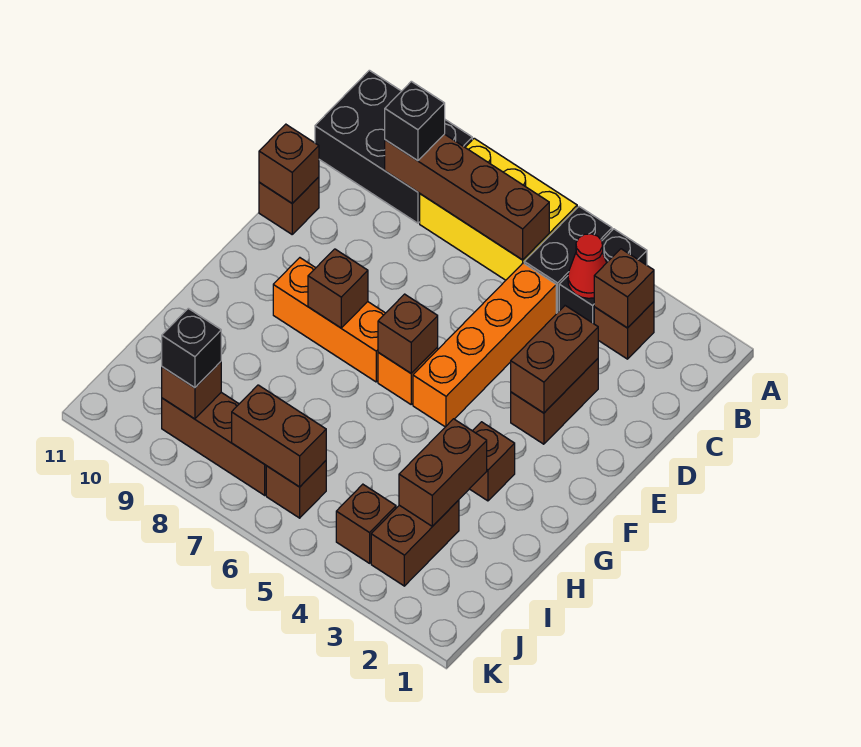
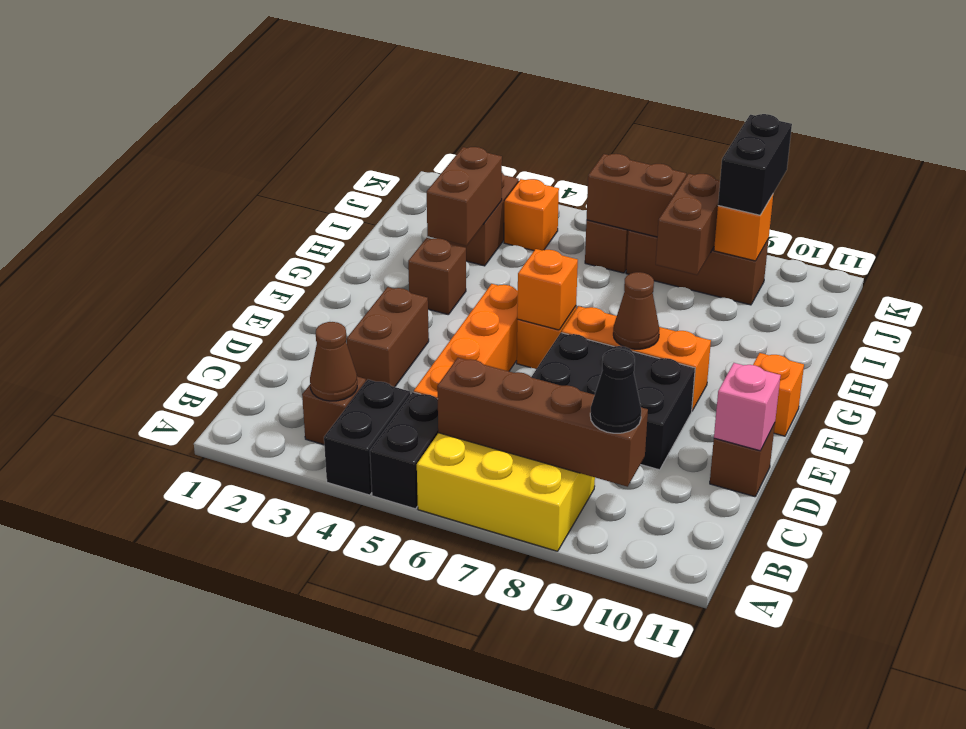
black 2x3 brick [315,70,472,223] -> black 2x3 brick moved to [532,333,695,470]
brown 1x1 brick [594,249,654,328] -> brown 1x1 cone [310,322,357,401]
red 1x1 cone [568,234,606,298] -> none
black 1x1 brick [385,81,445,161] -> black 1x1 cone [590,349,641,433]
brown 1x2 brick [511,306,598,413] -> brown 1x2 brick moved to [656,174,720,275]
brown 1x1 brick [259,124,319,203] -> pink 1x1 brick [714,363,781,451]
brown 1x1 brick [378,294,438,373] -> orange 1x1 brick [517,249,578,330]
brown 1x1 brick [308,249,368,328] -> brown 1x1 cone [613,272,659,349]
none -> orange 1x1 brick [753,353,804,436]
brown 1x1 brick [336,484,396,563] -> orange 1x1 brick [504,179,559,251]
brown 1x1 brick [162,362,221,419] -> orange 1x1 brick [714,195,773,261]
black 1x1 brick [162,308,221,388] -> black 1x2 brick [718,114,792,215]

